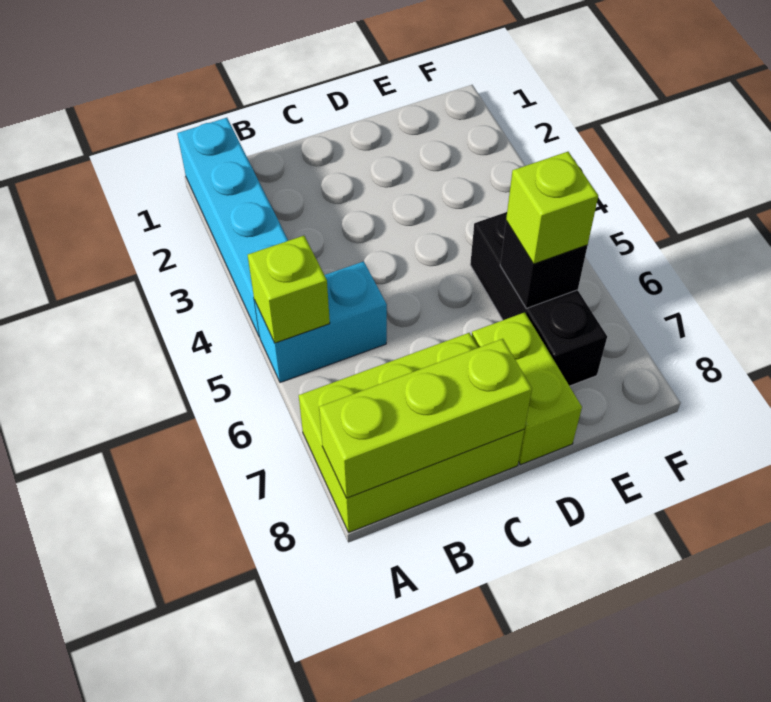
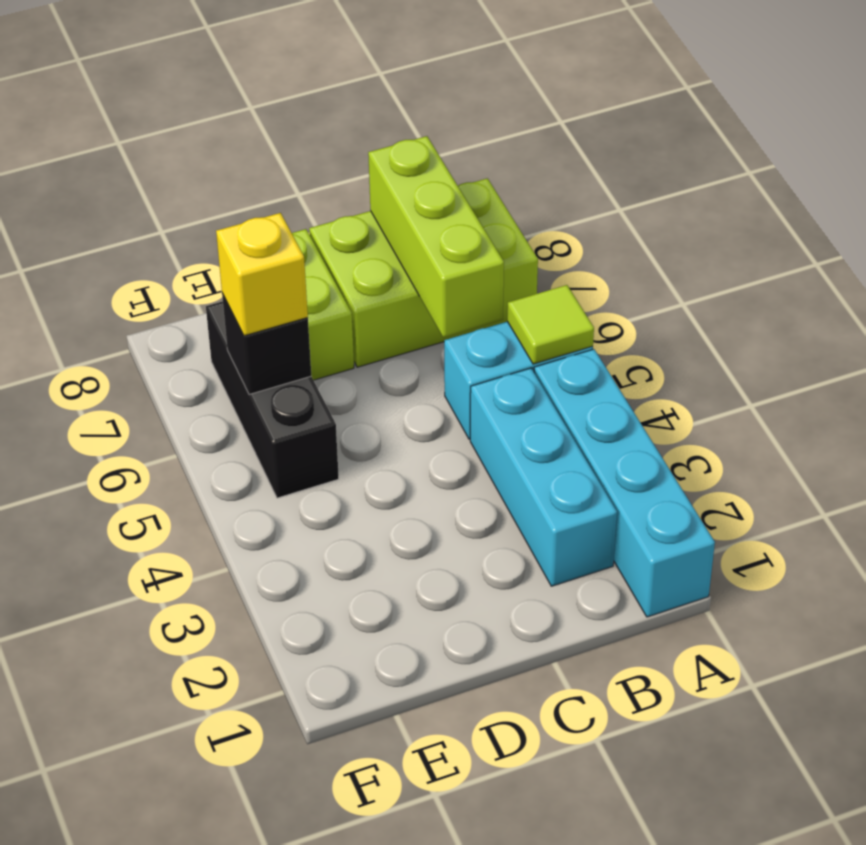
lime 1x1 brick [248,236,330,343] -> lime 1x1 tile [507,285,594,364]
lime 1x3 brick [319,339,532,498] -> lime 1x3 brick turned to [368,136,504,337]
none -> cyan 1x3 brick [470,368,617,586]
lime 1x1 brick [506,152,598,264] -> yellow 1x1 brick [216,213,308,336]

